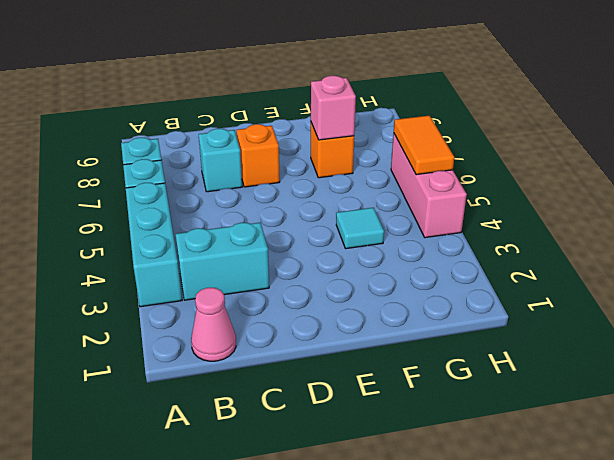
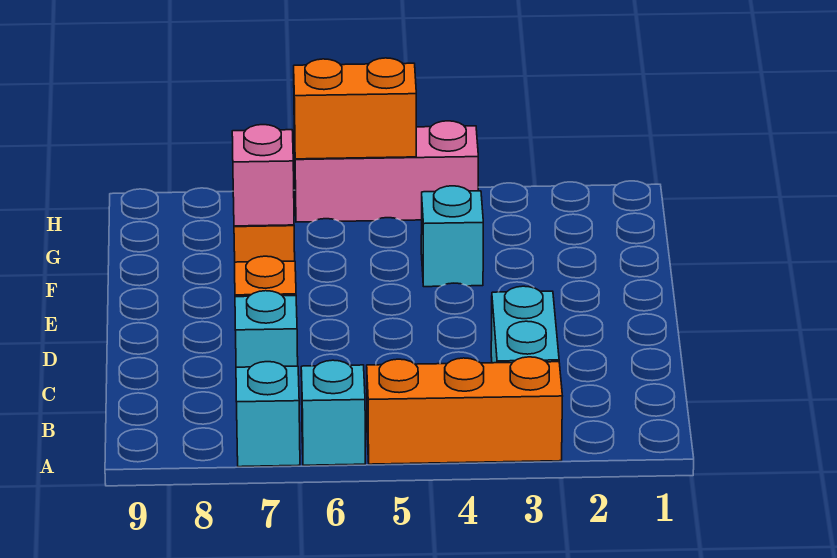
cyan 1x3 brick [126,183,182,307] -> orange 1x3 brick [367,357,562,464]
pink 1x1 cone [191,288,236,361] -> none
cyan 1x1 tile [336,208,384,249] -> cyan 1x1 brick [421,186,483,287]
orange 1x2 tile [394,116,454,175] -> orange 1x2 brick [294,58,416,159]

